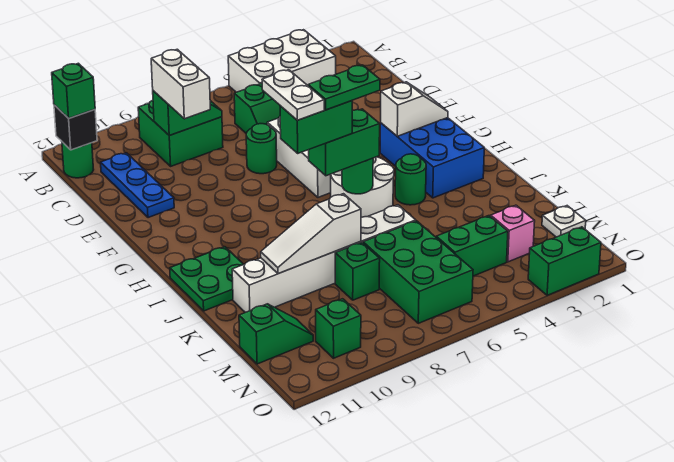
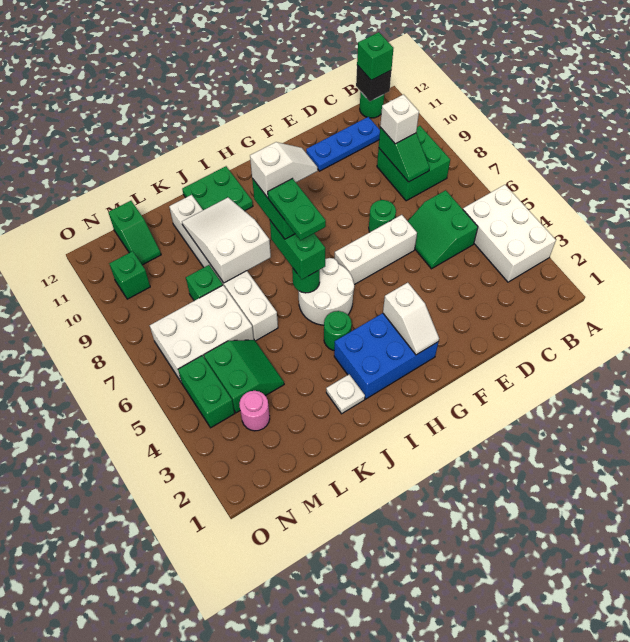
white 1x2 brick [151,49,210,119] -> white 1x1 brick [380,94,419,144]
white 1x2 plate [262,70,324,120] -> white 1x2 slope [250,142,318,197]
white 1x3 slope [261,194,361,274] -> white 2x3 slope [182,197,271,283]
green 2x3 brick [363,221,473,323] -> white 2x3 brick [150,285,254,383]
white 1x1 plate [542,206,586,237] -> white 1x1 plate moved to [326,374,365,414]
pink 1x1 brick [491,205,535,262] -> pink 1x1 round brick [239,391,270,431]
green 1x2 brick [528,227,601,295] -> green 1x2 brick moved to [178,356,235,428]

